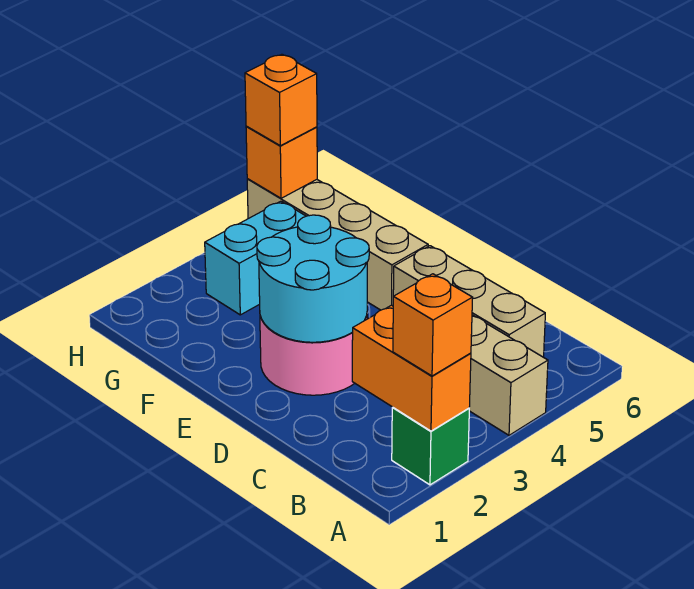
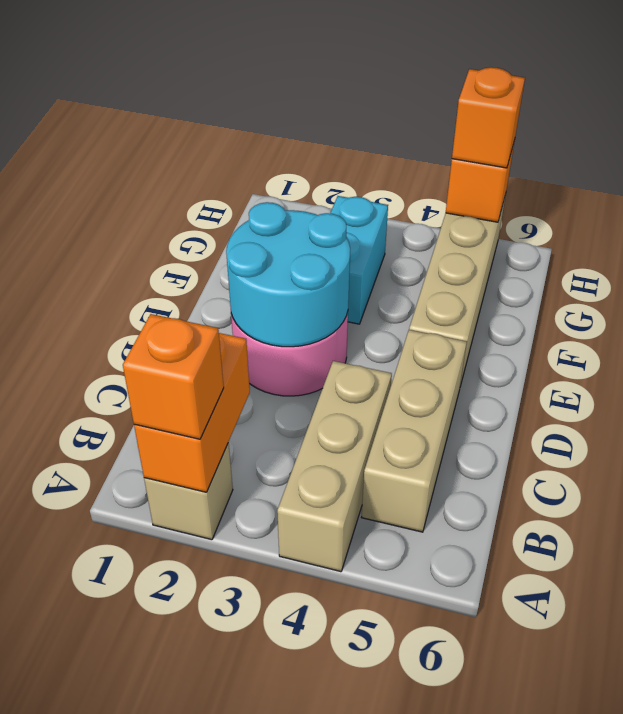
green 1x1 brick [392,408,469,485] -> tan 1x1 brick [144,443,233,540]
cyan 1x2 brick [205,201,306,315] -> cyan 1x2 brick turned to [330,196,388,324]

